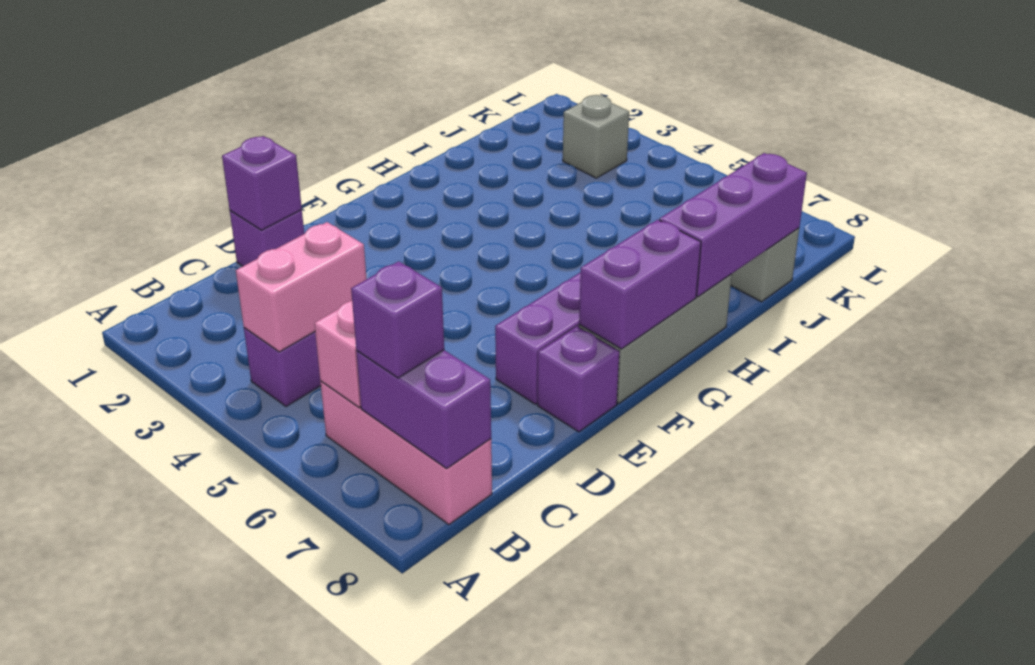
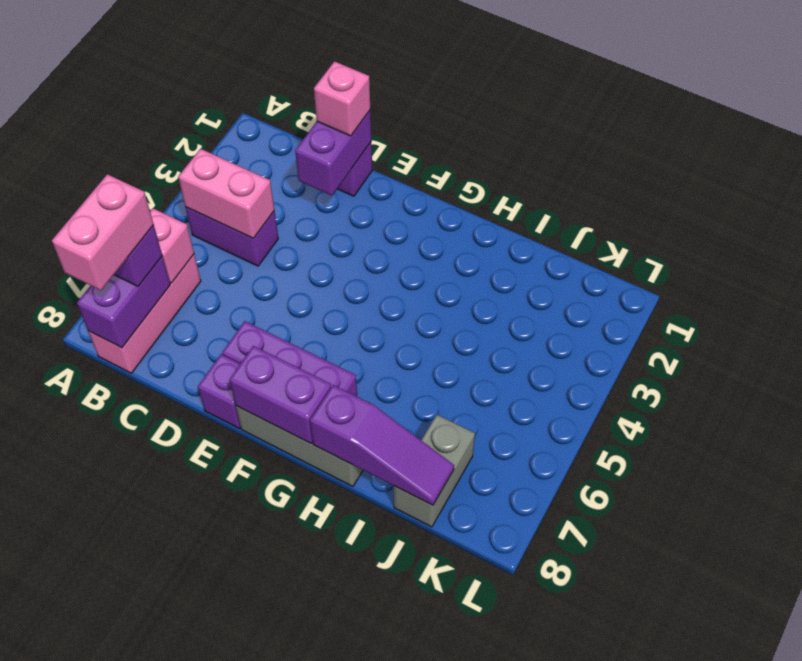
none -> pink 1x2 brick [52,174,154,290]
purple 1x1 brick [222,136,302,230] -> purple 1x2 brick [295,111,371,196]
none -> pink 1x1 brick [314,61,370,136]
purple 1x3 brick [659,153,807,297] -> purple 1x3 slope [310,385,454,505]
grey 1x1 brick [563,95,629,178] -> none

